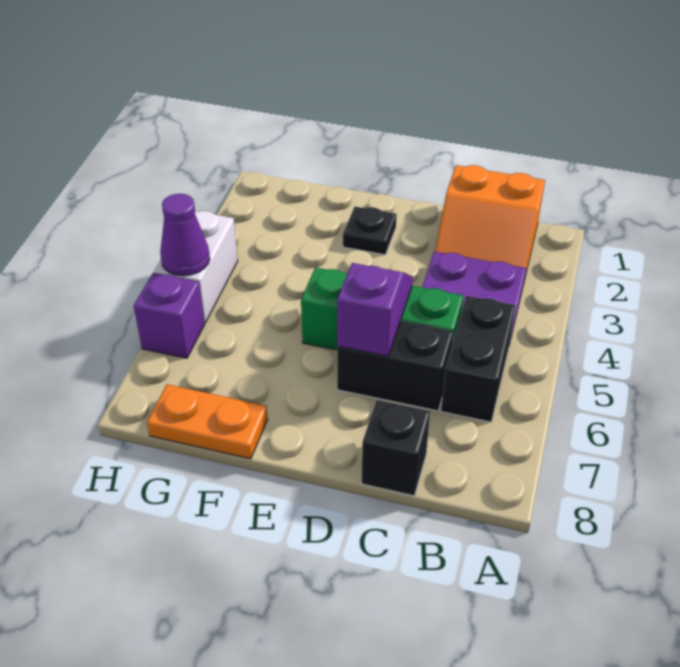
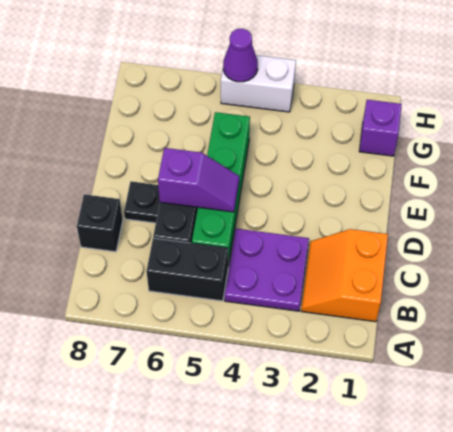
green 1x3 brick [301,267,463,350] -> green 1x4 brick [192,112,250,266]
black 1x1 plate [343,207,397,255] -> black 1x1 plate moved to [124,181,160,223]
orange 1x2 plate [147,384,268,459] -> none
purple 1x1 brick [134,273,204,358] -> purple 1x1 brick moved to [359,100,402,156]

